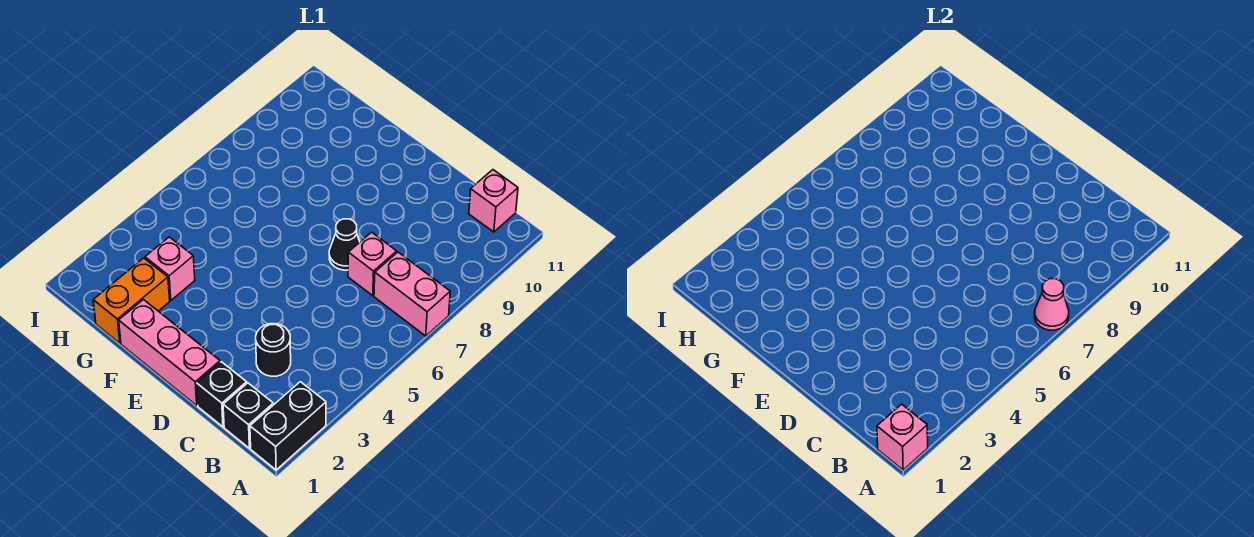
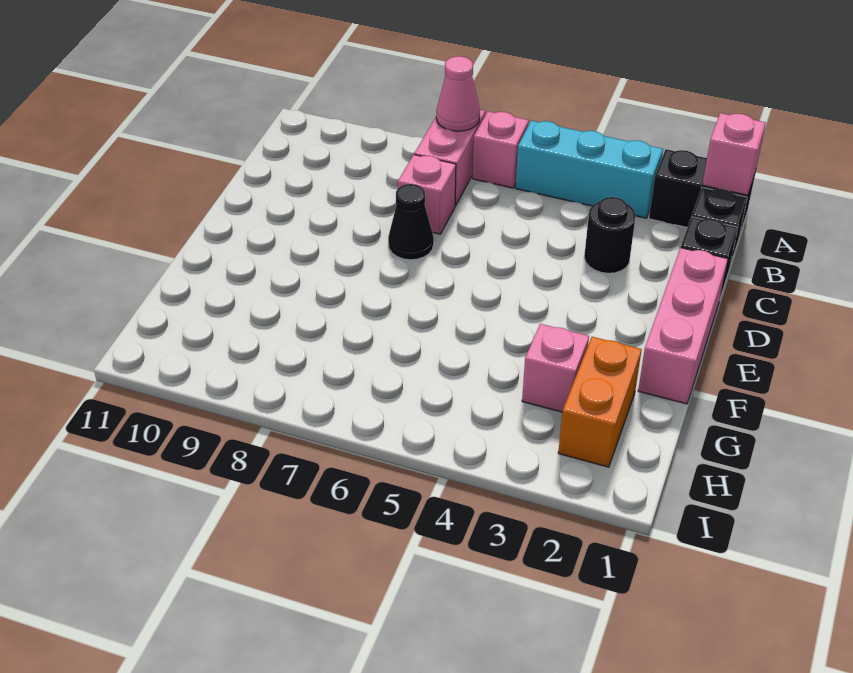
none -> cyan 1x3 brick [516,121,663,218]
pink 1x1 brick [469,170,518,232] -> pink 1x1 brick moved to [473,111,529,188]
orange 1x2 brick [93,258,170,343] -> orange 1x2 brick turned to [558,337,642,467]

